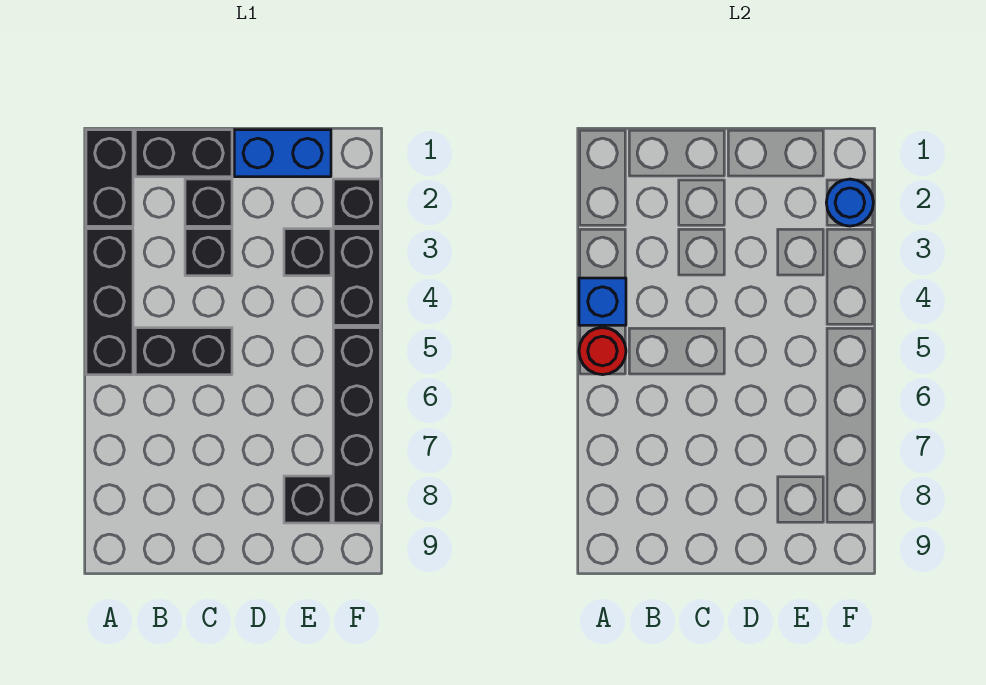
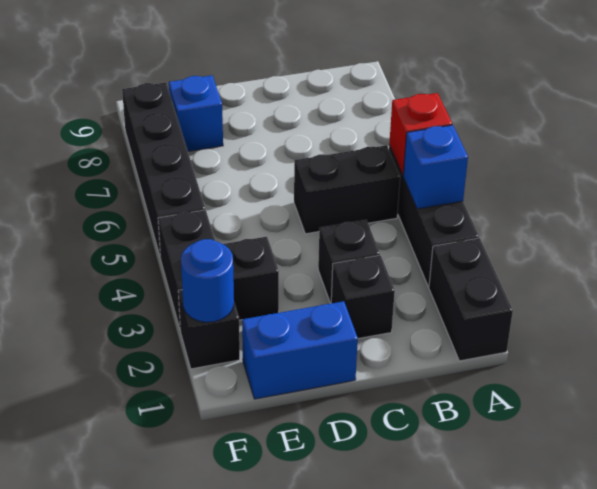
red 1x1 round brick [579,328,626,375] -> red 1x1 brick [389,93,452,175]
black 1x2 brick [135,130,232,177] -> none
black 1x1 brick [284,476,331,523] -> blue 1x1 brick [169,75,223,151]

